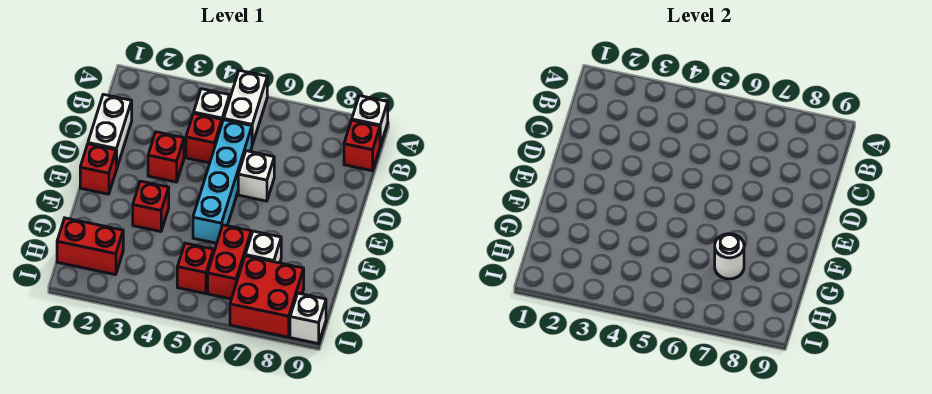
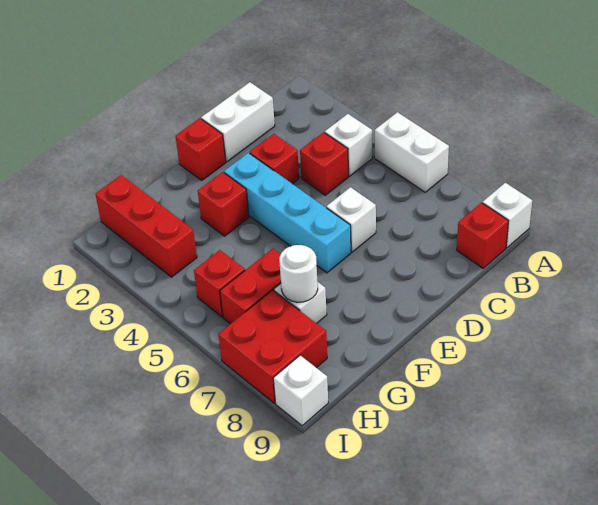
white 1x2 brick [224,70,267,145] -> white 1x2 brick turned to [375,112,449,192]
cyan 1x4 brick [193,120,252,243] -> cyan 1x4 brick turned to [224,153,351,273]
red 1x2 brick [57,218,123,275] -> red 1x3 brick [96,175,197,277]

